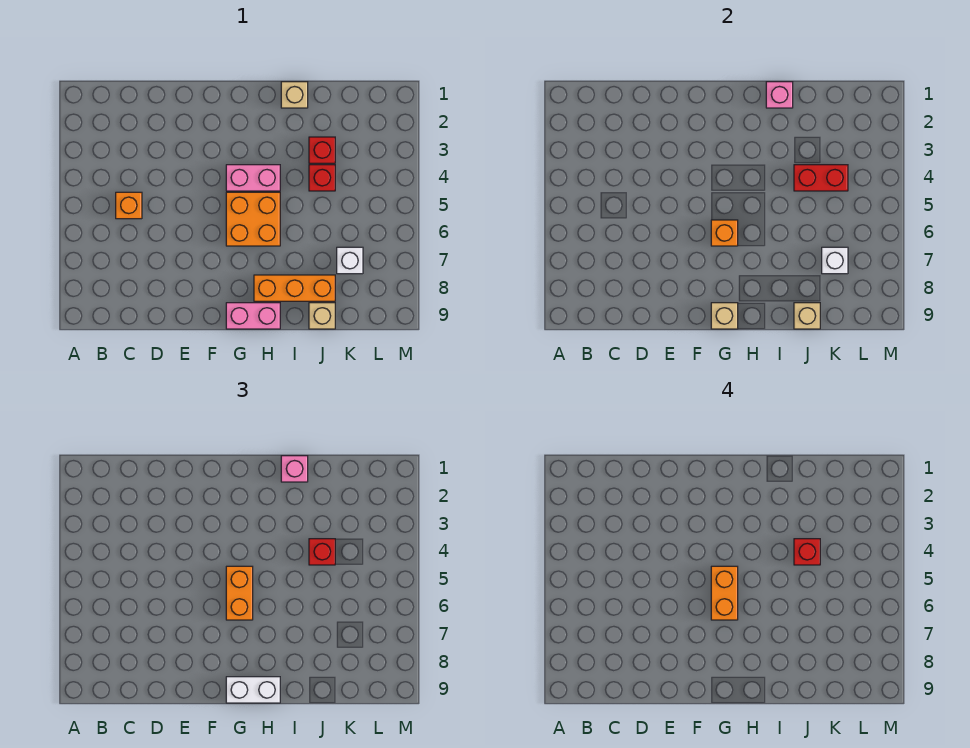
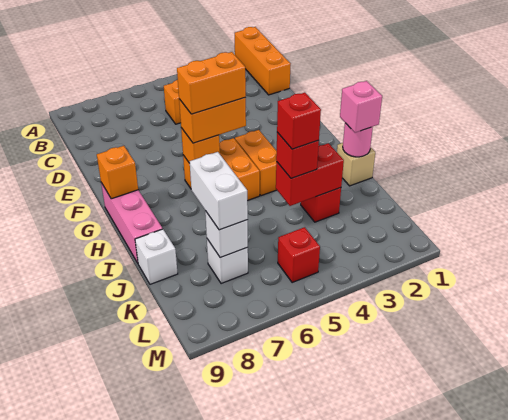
pink 1x2 brick [226,165,280,191] -> orange 1x2 brick [235,130,277,196]
pink 1x2 brick [226,303,280,329] -> pink 1x3 brick [101,183,163,263]
tan 1x1 brick [711,303,738,329] -> orange 1x1 brick [97,146,138,199]
white 1x2 brick [226,677,280,703] -> white 1x2 brick moved to [189,152,248,230]
orange 1x3 brick [254,275,335,301] -> orange 1x3 brick moved to [235,27,290,95]
pink 1x1 brick [766,82,793,108] -> pink 1x1 round brick [343,123,373,157]
red 1x1 brick [309,165,335,191] -> red 1x1 brick moved to [278,227,320,283]
red 1x2 brick [794,165,848,191] -> red 1x2 brick turned to [276,143,344,206]
tan 1x1 brick [309,303,335,329] -> white 1x1 brick [135,229,178,284]
tan 1x1 brick [794,303,820,329] -> none

